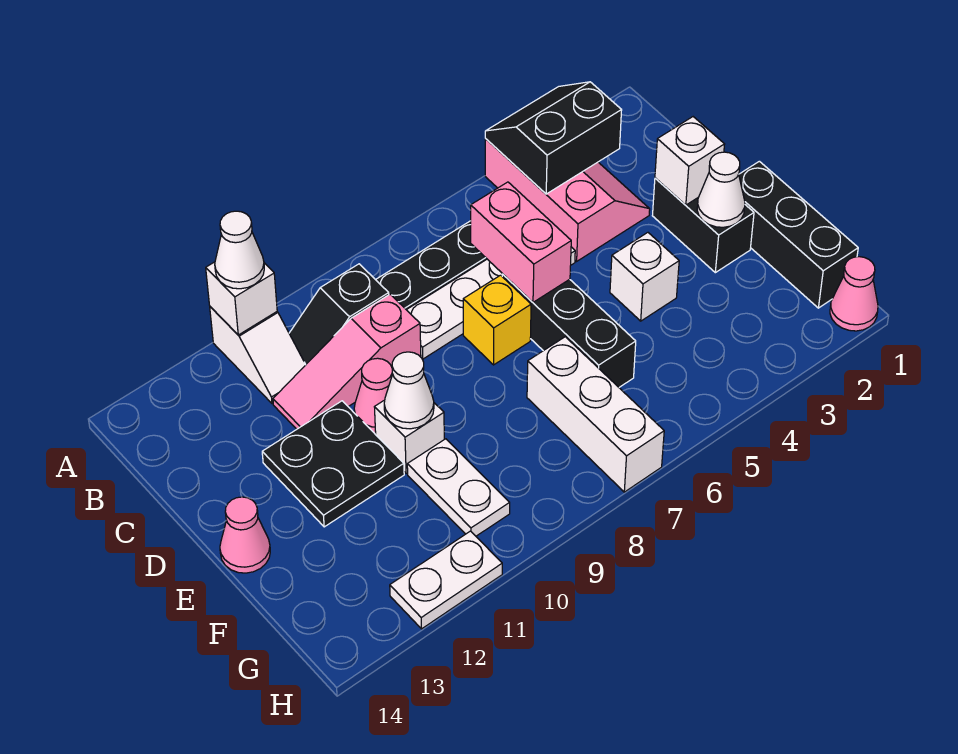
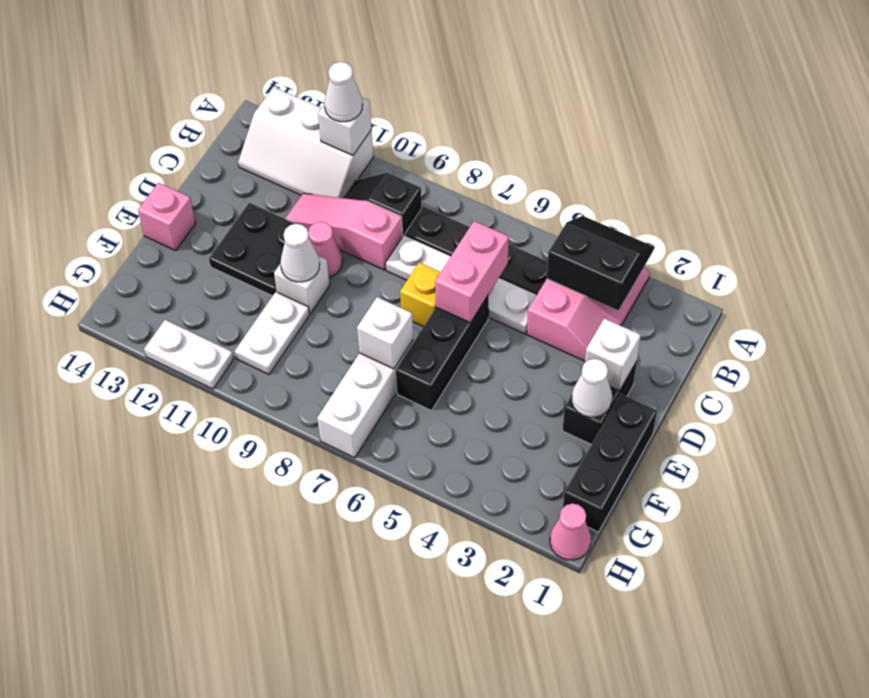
white 1x2 slope [210,307,306,404] -> white 2x3 slope [238,87,373,198]
white 1x1 brick [610,233,679,321] -> white 1x1 brick moved to [357,297,413,369]
pink 1x1 cone [220,497,270,573] -> pink 1x1 brick [138,183,196,251]

